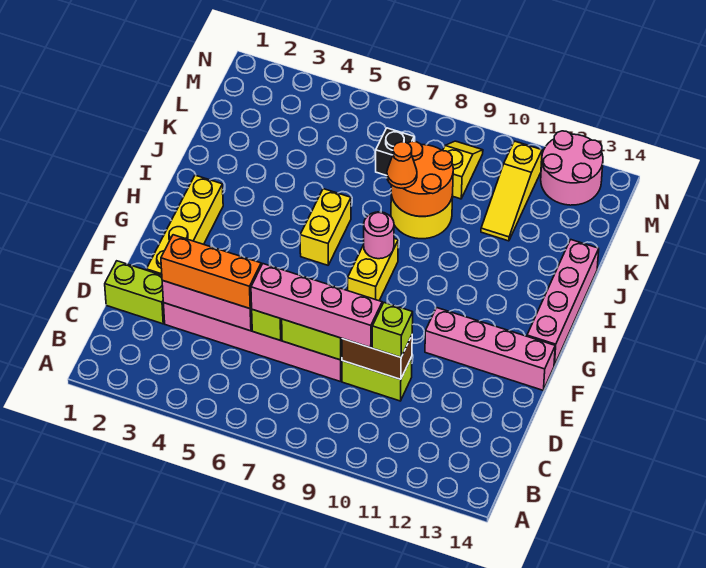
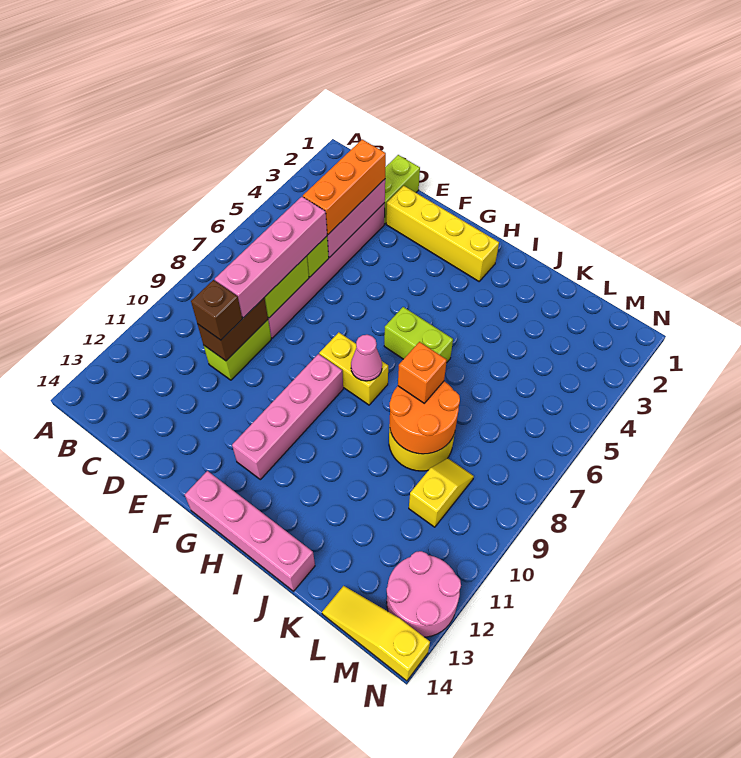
lime 1x1 brick [372,303,413,357] -> brown 1x1 brick [191,280,242,340]
pink 1x4 brick [425,308,555,390] -> pink 1x4 brick moved to [232,354,343,479]
yellow 1x2 brick [300,189,351,265] -> lime 1x2 brick [384,307,453,363]
pink 1x1 round brick [364,212,394,259] -> pink 1x1 cone [351,335,382,381]
orange 1x1 cone [387,142,417,188] -> orange 1x1 brick [398,342,447,403]
yellow 1x3 slope [481,141,542,241] -> yellow 1x3 slope moved to [322,586,430,681]
black 1x1 brick [376,128,414,176] -> none
yellow 1x2 slope [443,141,483,199] -> yellow 1x2 slope turned to [409,458,474,527]

